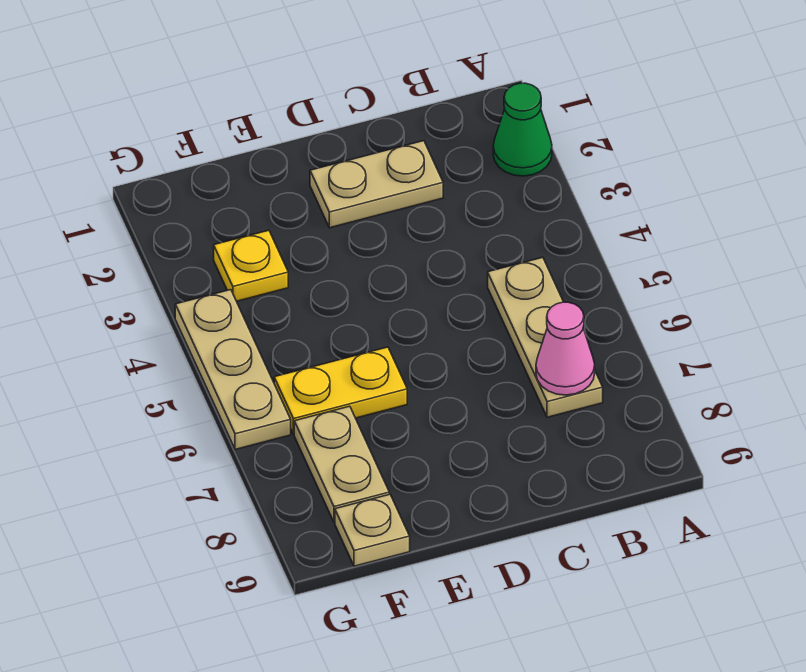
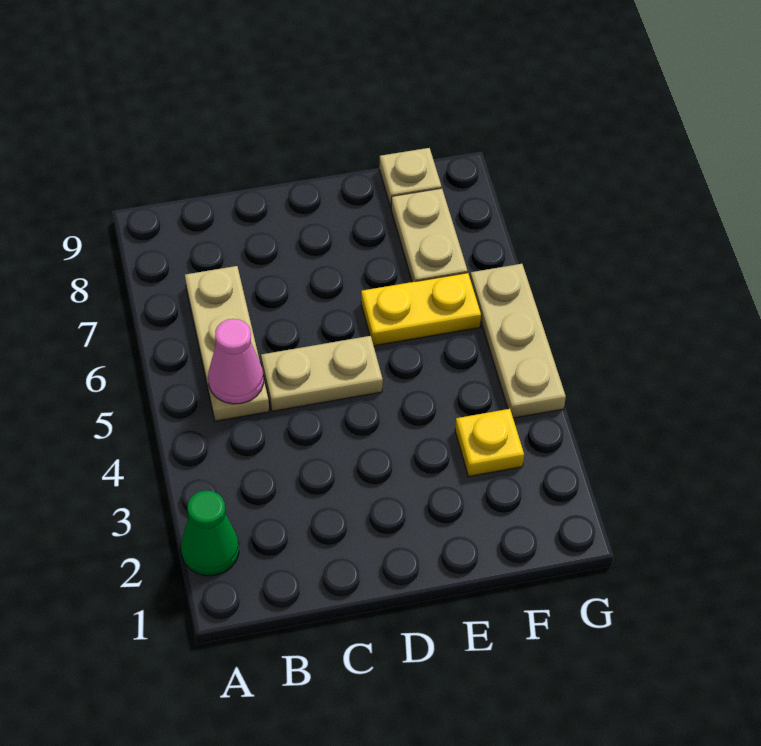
pink 1x1 cone [536,302,595,395] -> pink 1x1 cone moved to [208,319,264,404]
tan 1x2 plate [310,141,443,228] -> tan 1x2 plate moved to [261,336,383,411]

